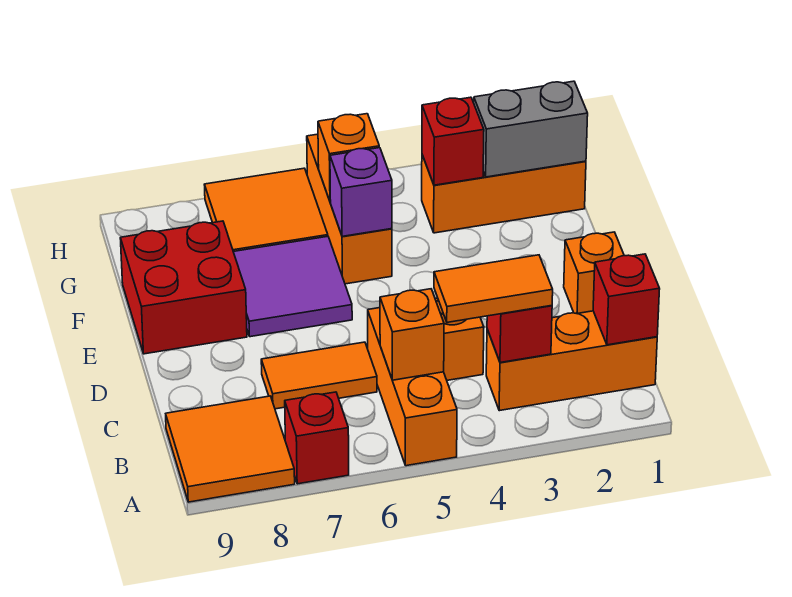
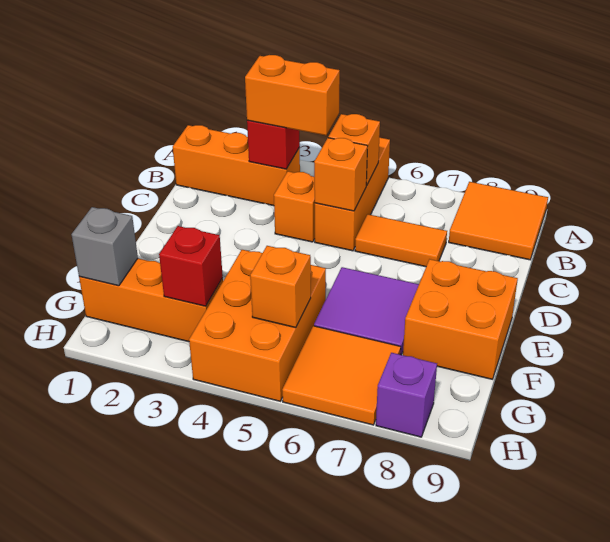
red 1x1 brick [285,392,349,484] -> none
red 1x1 brick [593,254,660,345] -> none
orange 1x2 tile [434,255,553,322] -> orange 1x2 brick [245,55,340,136]
orange 1x1 brick [564,232,624,314] -> orange 1x1 brick moved to [314,138,367,211]
red 2x2 brick [120,221,247,354] -> orange 2x2 brick [403,259,518,379]
orange 1x3 brick [307,134,392,284] -> orange 2x3 brick [189,250,326,401]
purple 1x1 brick [330,148,392,236] -> purple 1x1 brick moved to [376,353,437,437]
grey 1x2 brick [474,81,588,177] -> grey 1x1 brick [71,207,138,286]

